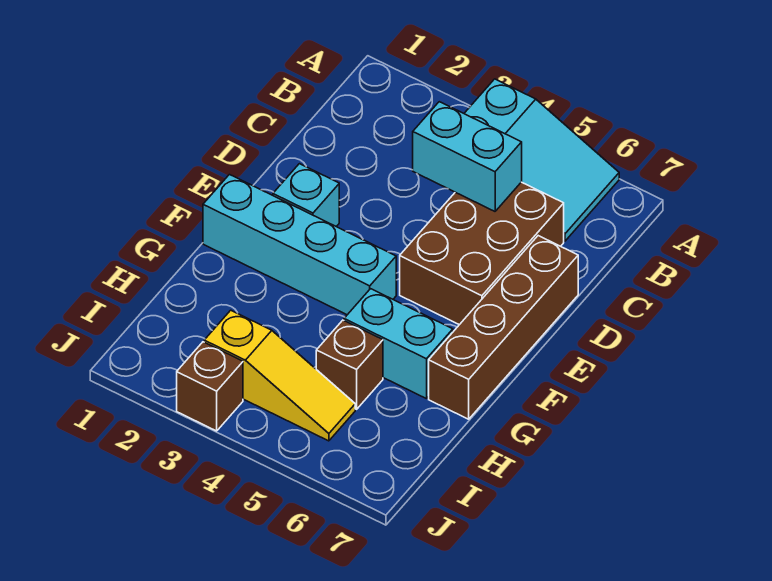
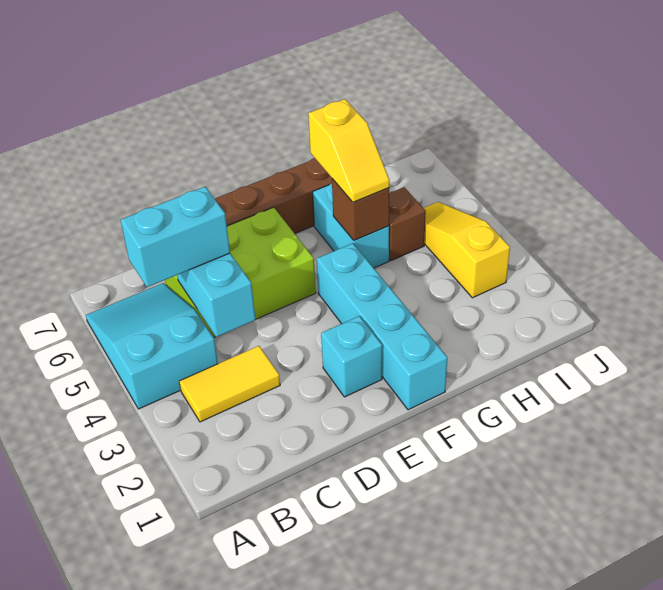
none -> yellow 1x2 tile [179,346,280,422]
none -> cyan 1x2 brick [121,187,230,287]
brown 2x3 brick [400,182,564,325] -> lime 2x3 brick [165,207,316,337]
none -> yellow 1x2 slope [308,99,390,202]
brown 1x1 brick [177,342,243,431] -> brown 1x1 brick moved to [332,179,389,240]

